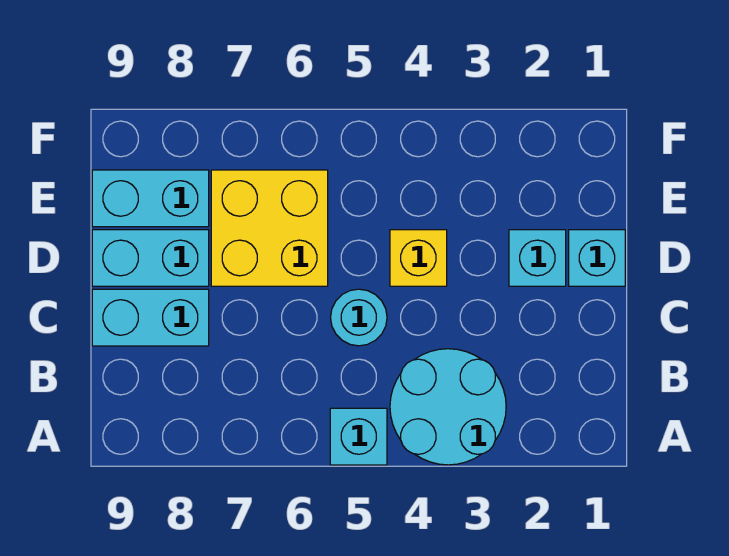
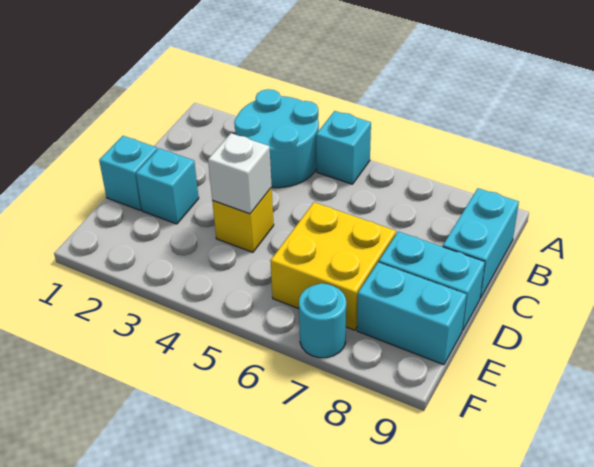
cyan 1x1 round brick [331,289,387,346] -> cyan 1x1 round brick moved to [299,283,346,358]
cyan 1x2 brick [92,289,209,346] -> cyan 1x2 brick turned to [443,188,519,298]
none -> white 1x1 brick [208,133,272,214]

